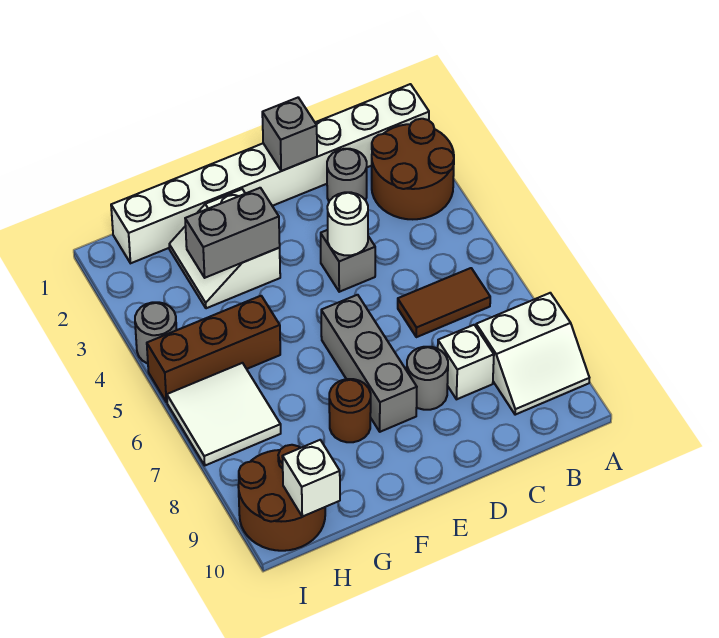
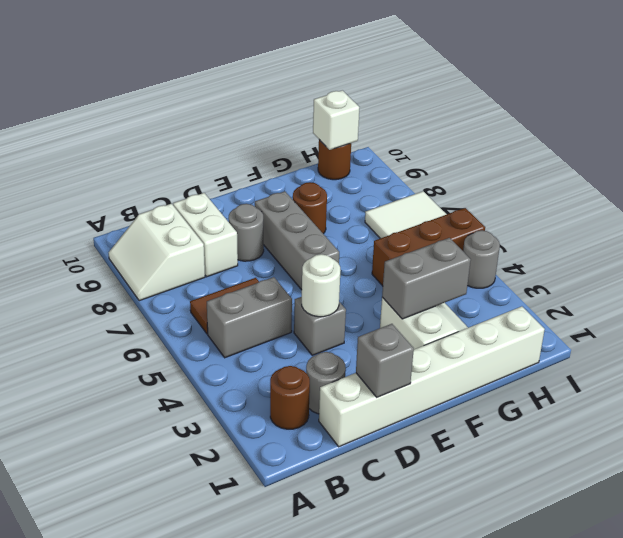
white 1x8 brick [111,84,429,263] -> white 1x6 brick [319,306,545,447]
brown 2x2 round brick [372,119,454,219] -> brown 1x1 round brick [270,366,310,429]
white 2x2 slope [476,293,589,415] -> white 2x2 slope turned to [109,204,205,301]
none -> grey 1x2 brick [207,277,292,358]
white 1x1 brick [438,325,494,399] -> white 1x2 brick [173,193,238,277]
brown 2x2 round brick [238,445,325,551] -> brown 1x1 round brick [318,140,351,180]

